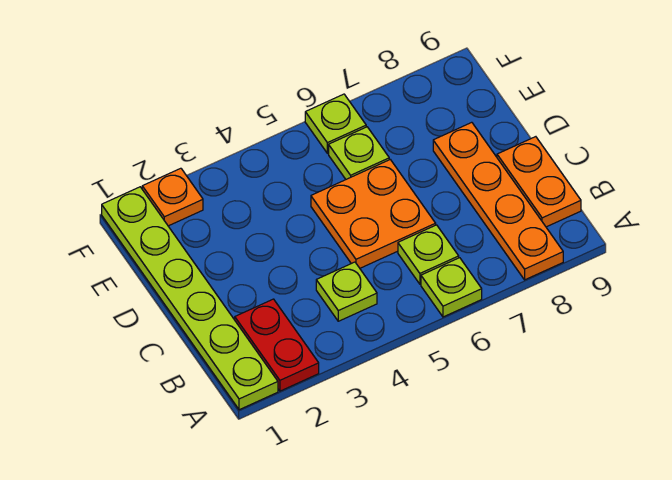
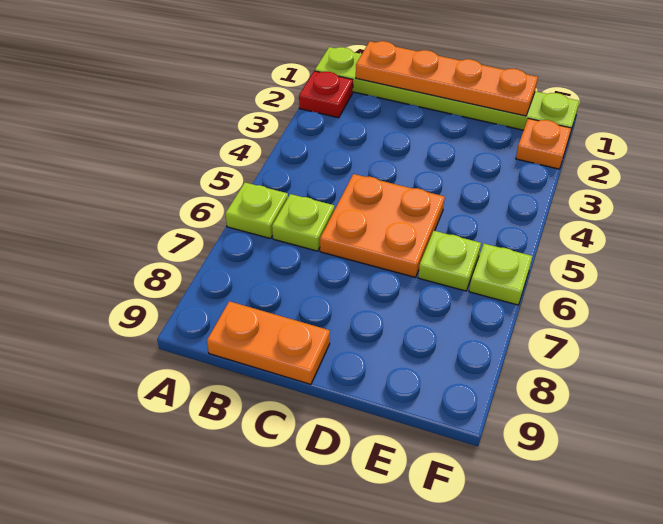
red 1x2 plate [235,299,319,391] -> red 1x1 plate [299,71,353,118]
orange 1x4 plate [433,122,563,280] -> orange 1x4 plate moved to [356,41,538,116]
lime 1x1 plate [316,262,377,321] -> none

